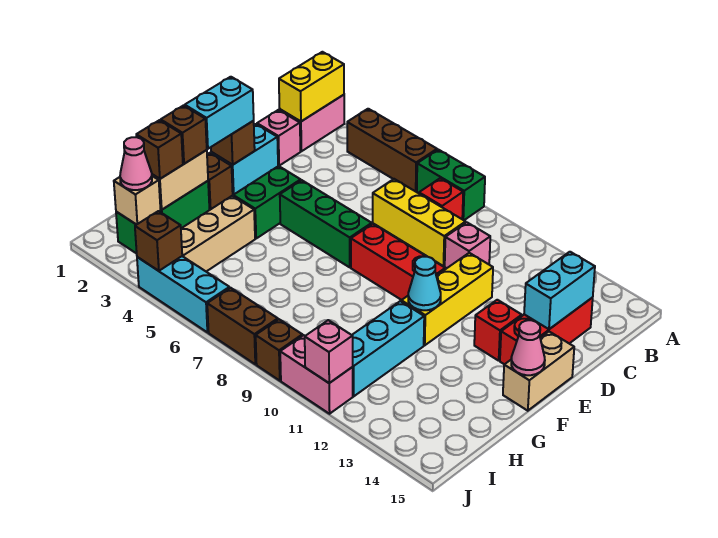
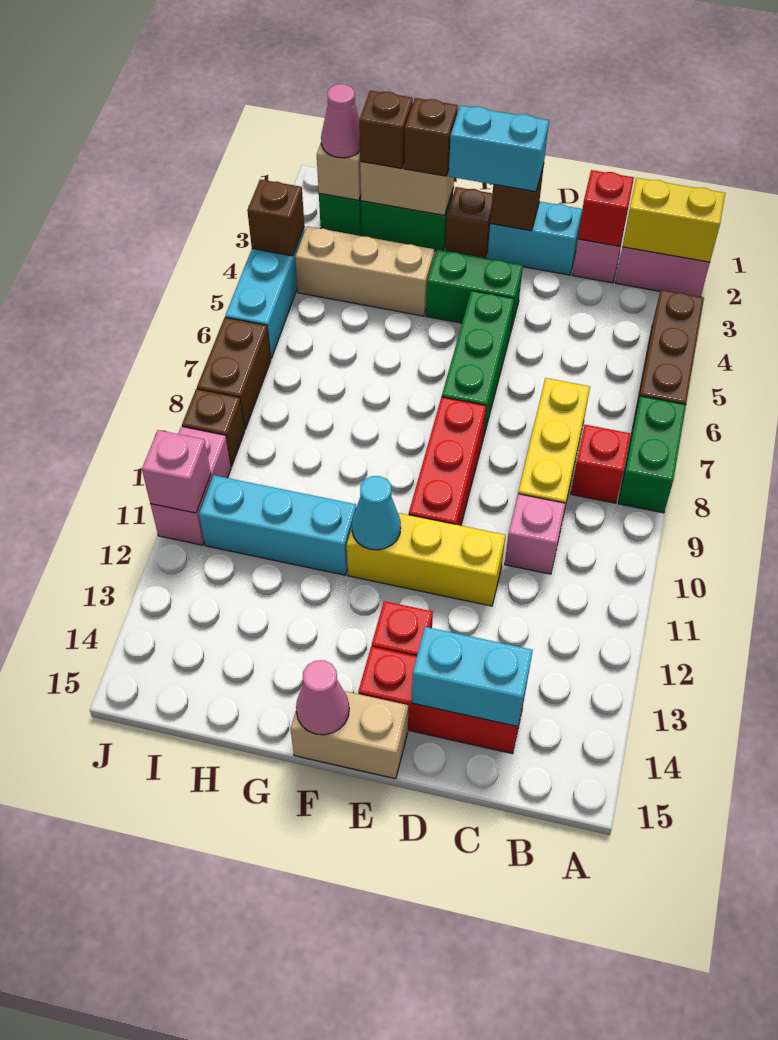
none -> red 1x1 brick [578,170,634,246]

